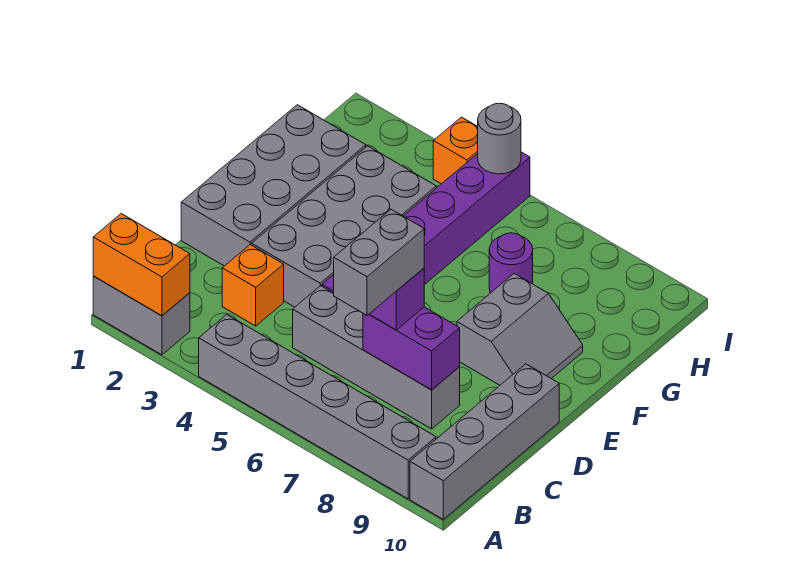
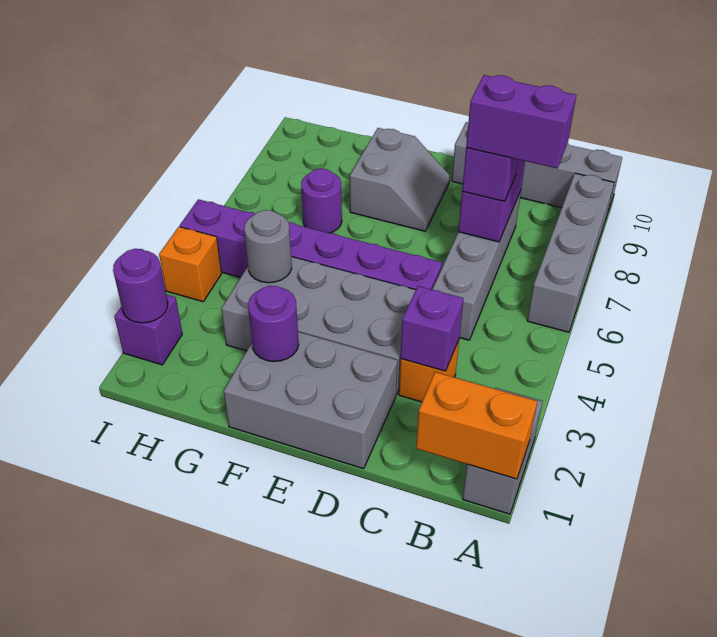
orange 1x2 brick [93,214,190,316] -> orange 1x2 brick turned to [416,372,537,479]
grey 1x6 brick [199,315,436,499] -> grey 1x4 brick [527,173,614,332]
grey 1x2 brick [334,209,424,315] -> purple 1x2 brick [466,75,576,169]
none -> purple 1x1 brick [401,286,463,371]
grey 2x4 brick [181,105,366,266] -> grey 2x3 brick [224,332,397,469]
grey 2x2 slope [457,274,583,385] -> grey 2x2 slope turned to [350,128,450,231]
none -> purple 1x1 round brick [248,286,299,362]
none -> purple 1x1 brick [114,294,182,365]
none -> purple 1x1 round brick [113,249,168,323]
grey 1x1 round brick [478,103,521,174] -> grey 1x1 round brick moved to [244,210,292,283]

